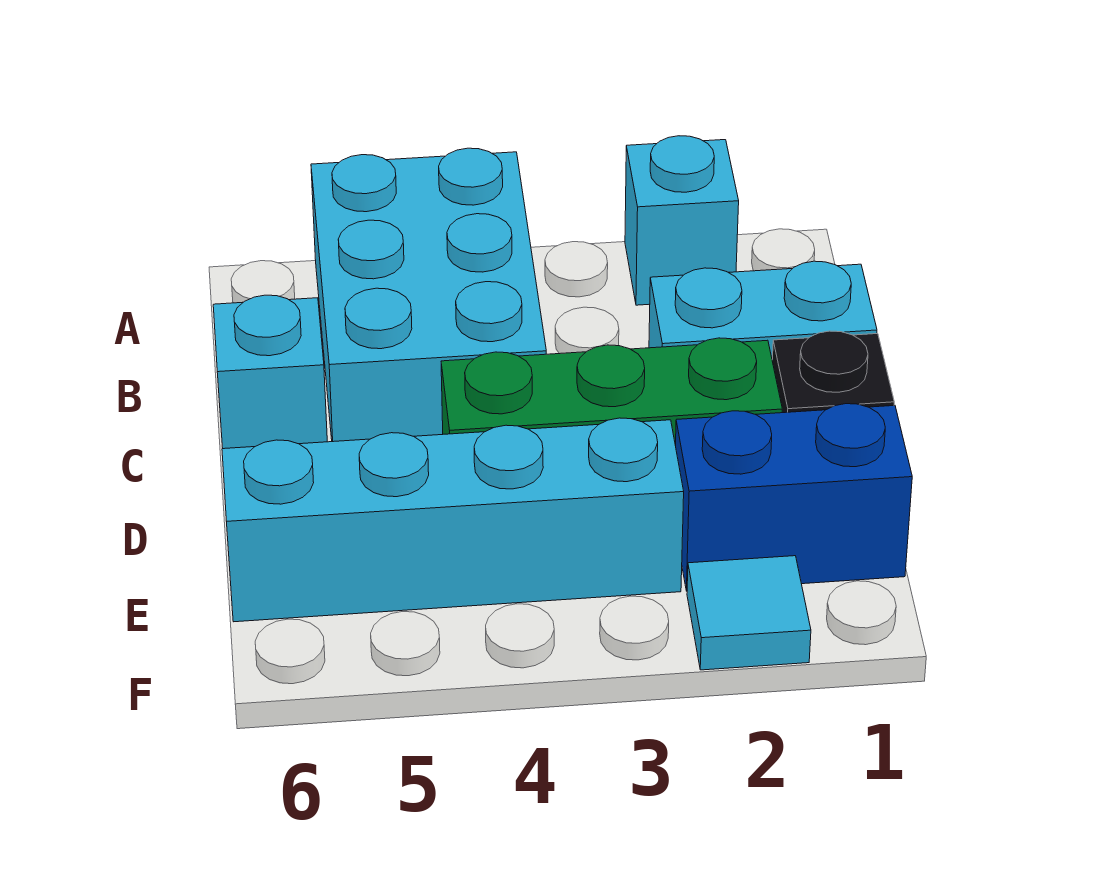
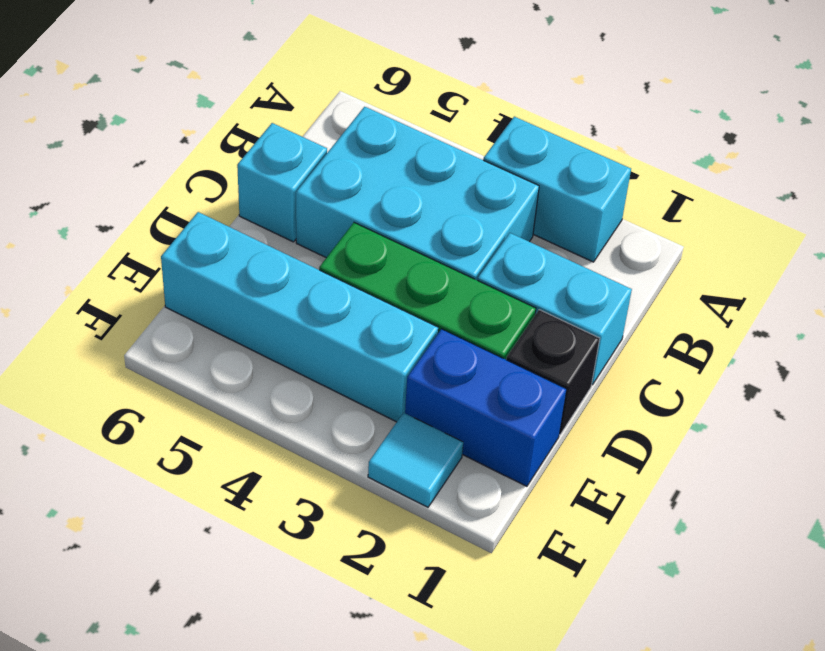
cyan 1x1 brick [625,136,739,305] -> cyan 1x2 brick [483,117,631,262]
cyan 2x3 brick [311,148,546,442] -> cyan 2x3 brick turned to [296,107,539,280]

